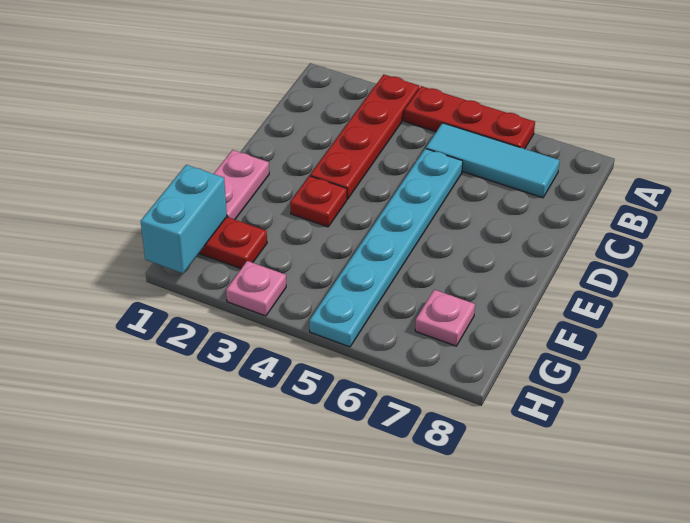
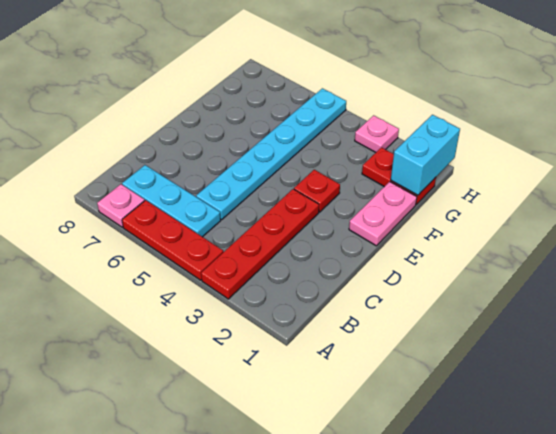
cyan 1x3 tile [426,123,560,198] -> cyan 1x3 plate [122,165,221,237]
pink 1x1 plate [415,290,475,346] -> pink 1x1 plate moved to [97,184,145,227]

